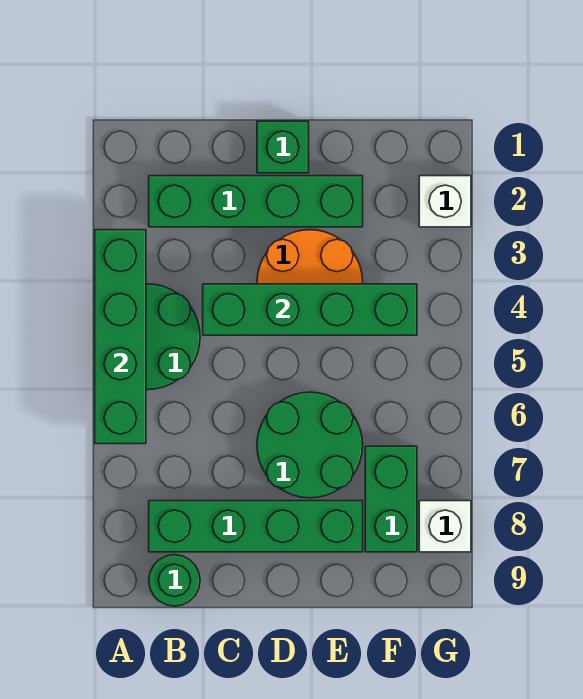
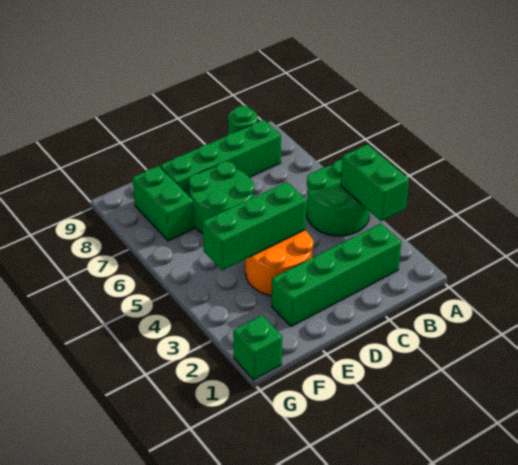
green 1x4 brick [95,230,146,444] -> green 1x2 brick [341,144,409,221]
green 1x4 brick [203,284,417,335] -> green 1x3 brick [202,182,306,270]
green 1x1 brick [257,121,309,173] -> green 1x1 brick moved to [233,315,282,380]
white 1x1 brick [419,176,471,227] -> none
white 1x1 brick [419,501,471,552] -> none

